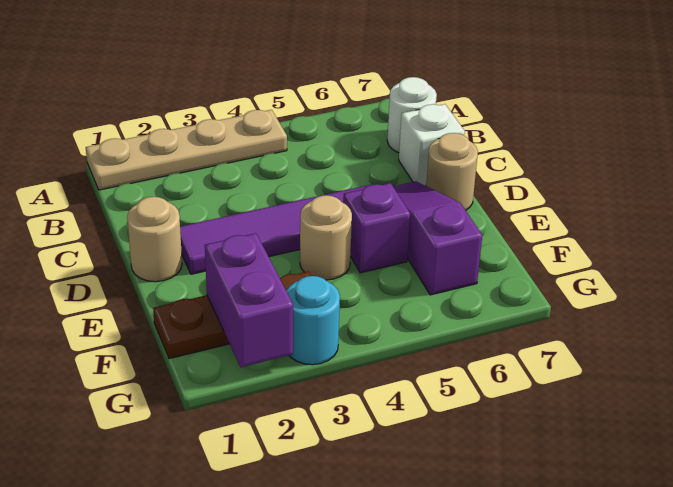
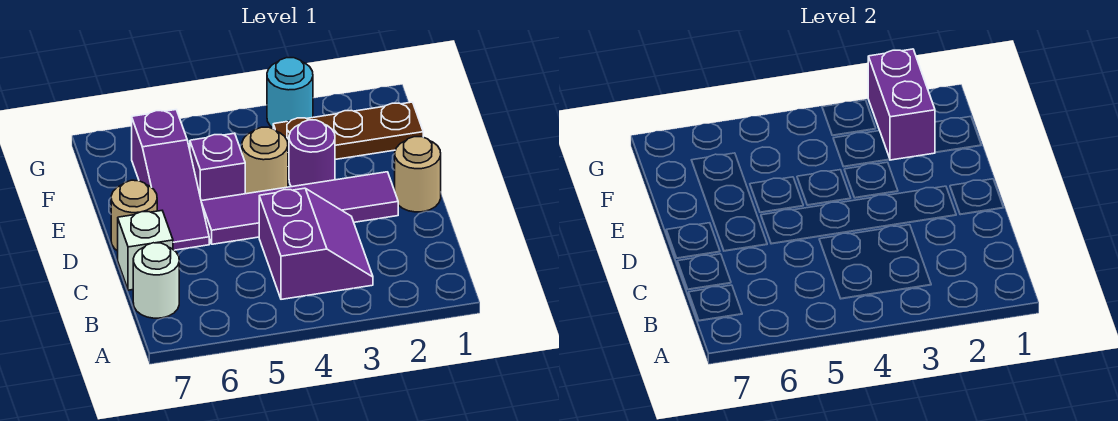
tan 1x4 plate [86,110,287,190] -> none
none -> purple 2x2 slope [259,188,373,299]
none -> purple 1x1 round brick [289,120,335,187]

